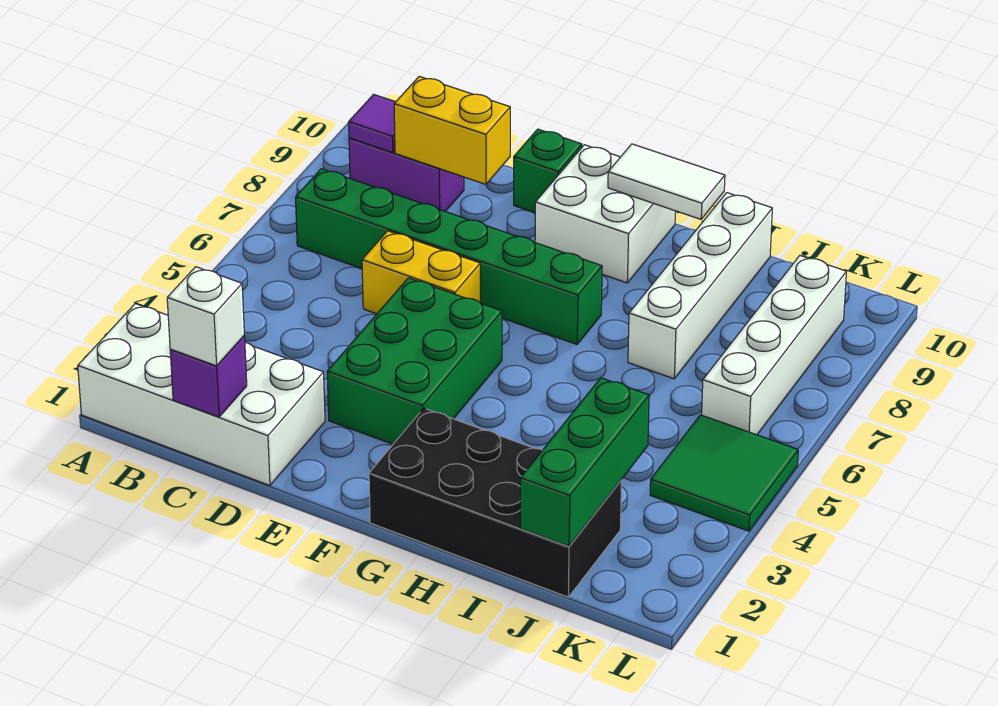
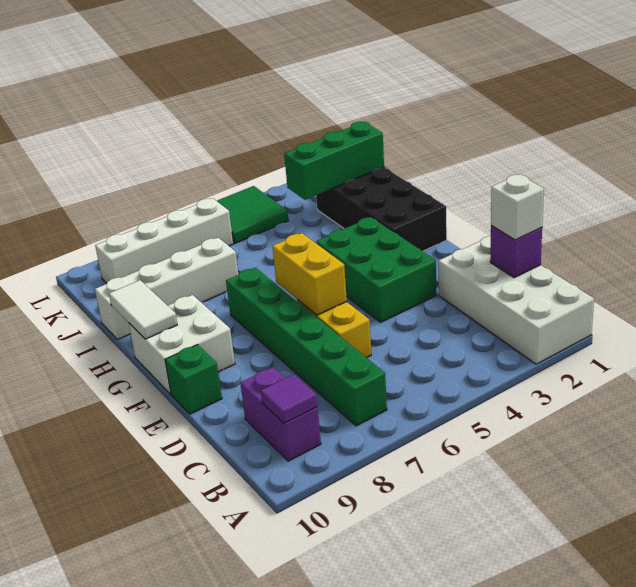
yellow 1x2 brick [394,76,510,184] -> yellow 1x2 brick moved to [272,233,347,315]
green 2x3 brick [327,278,502,444] -> green 2x3 brick turned to [316,217,437,322]

